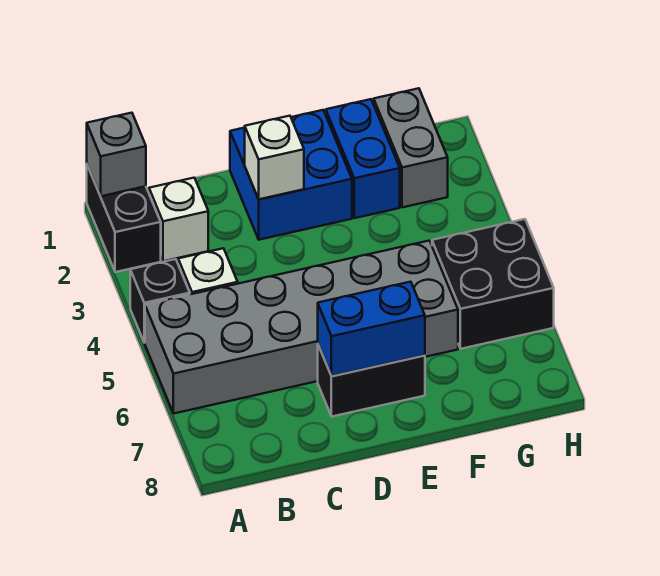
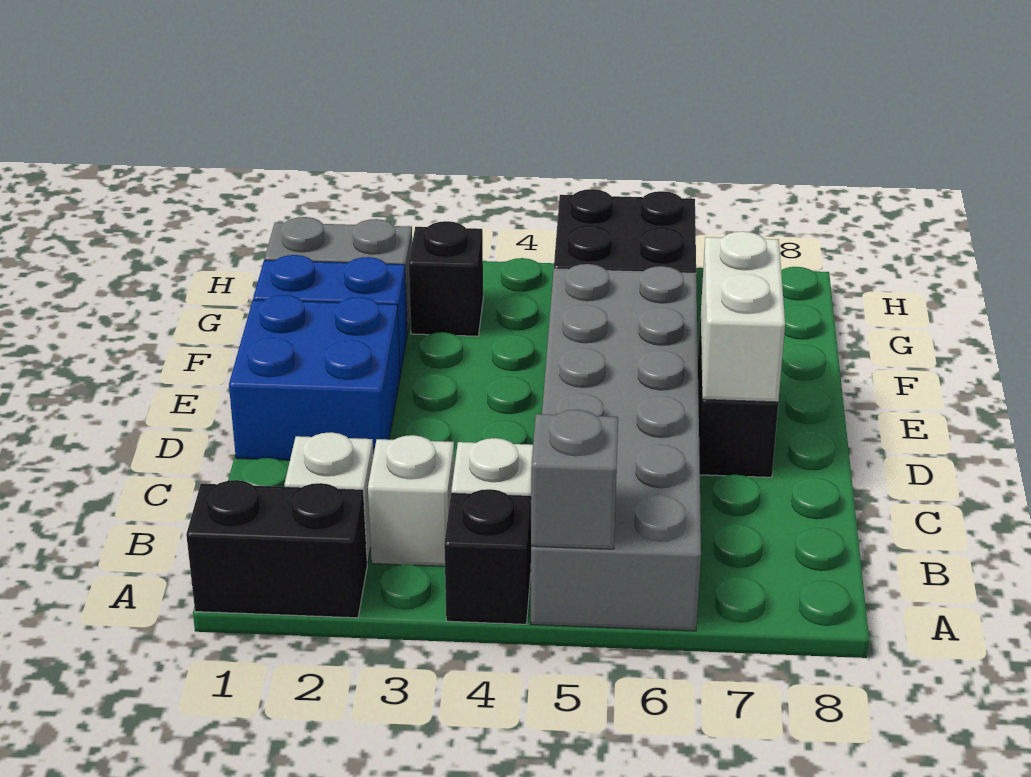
grey 1x1 brick [87,113,146,196] -> grey 1x1 brick moved to [531,410,618,549]
white 1x1 brick [245,116,304,199] -> white 1x1 brick moved to [368,435,454,566]
blue 1x2 brick [318,282,425,376] -> white 1x2 brick [701,231,785,402]
none -> black 1x1 brick [409,221,483,336]

